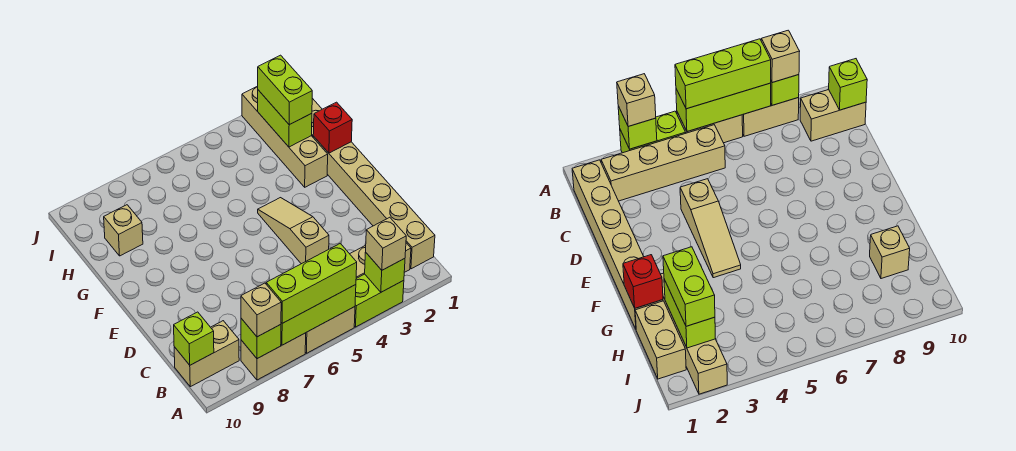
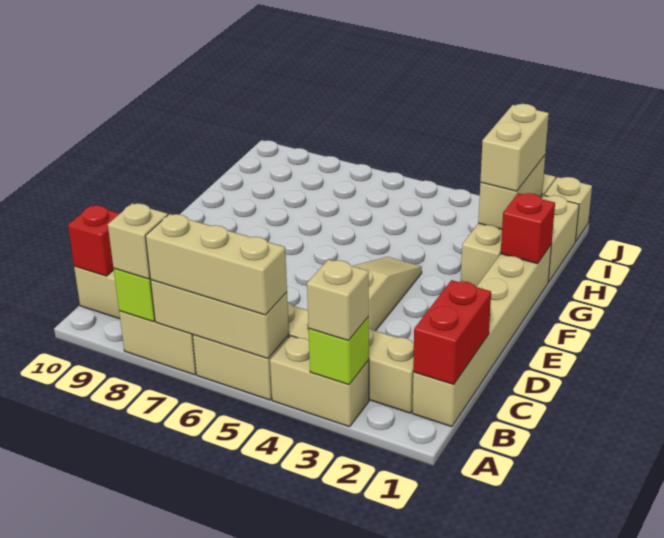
lime 1x2 brick [354,274,404,327] -> tan 1x2 brick [270,336,369,427]
lime 1x3 brick [281,285,356,345] -> tan 1x3 brick [151,280,289,358]
lime 1x3 brick [266,243,357,323] -> tan 1x3 brick [146,214,287,315]
none -> red 1x2 brick [413,280,491,384]
lime 1x1 brick [174,312,214,365] -> red 1x1 brick [68,205,120,276]
lime 1x2 brick [258,90,312,147] -> tan 1x2 brick [478,155,545,229]
lime 1x2 brick [258,55,312,125] -> tan 1x2 brick [480,104,549,191]
tan 1x1 brick [104,205,143,256] -> tan 1x1 brick moved to [545,177,592,241]

